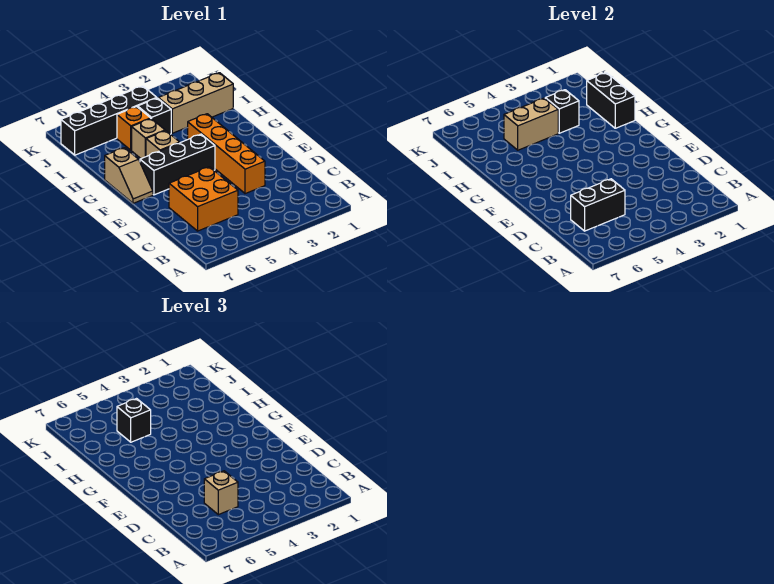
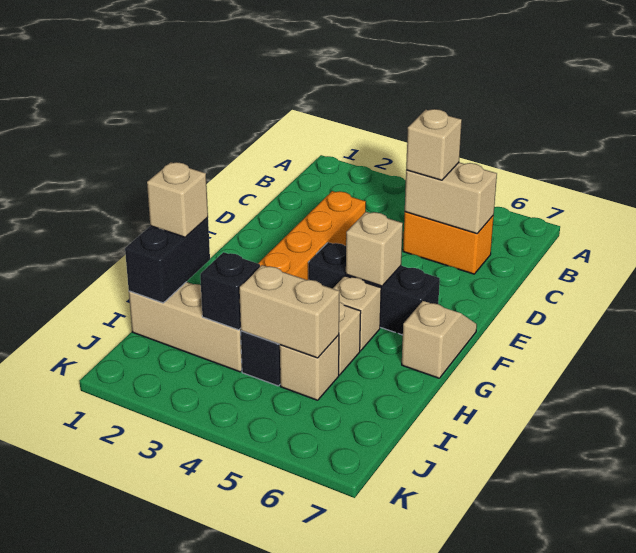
orange 2x2 brick [169,167,238,231] -> orange 1x2 brick [403,212,494,274]
black 1x2 brick [571,179,625,231] -> tan 1x2 brick [405,162,497,234]
none -> tan 1x1 brick [346,212,403,286]
none -> tan 1x1 brick [147,162,208,237]
orange 1x1 brick [117,107,151,150] -> tan 1x1 brick [280,335,339,400]
black 1x1 brick [117,399,151,442] -> none
black 1x4 brick [61,86,156,155] -> none

